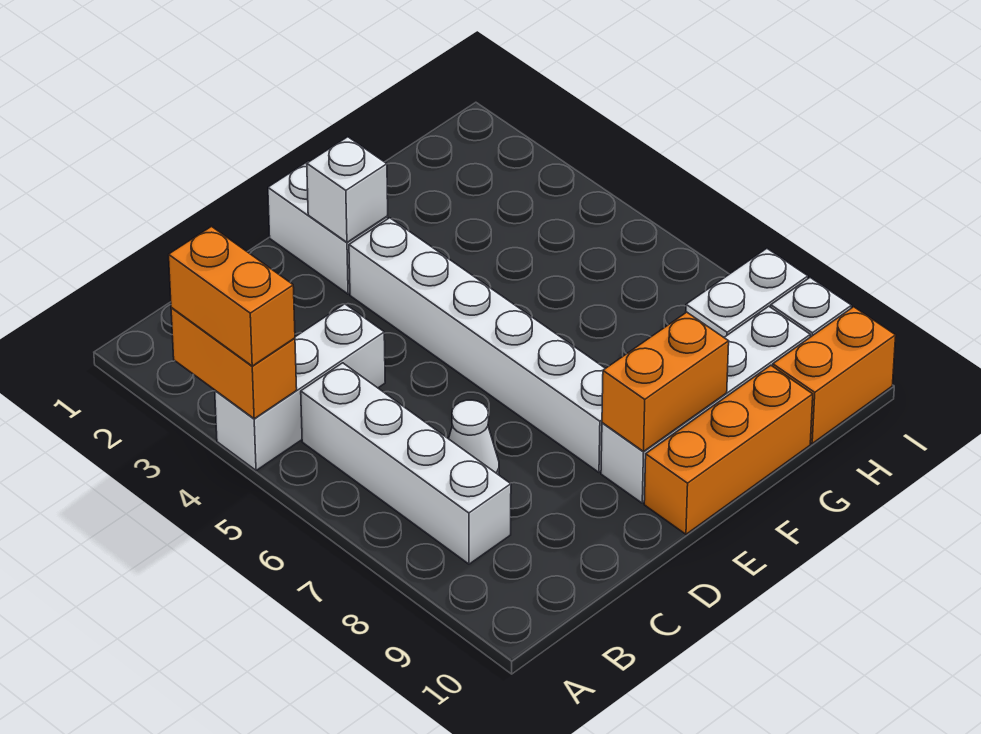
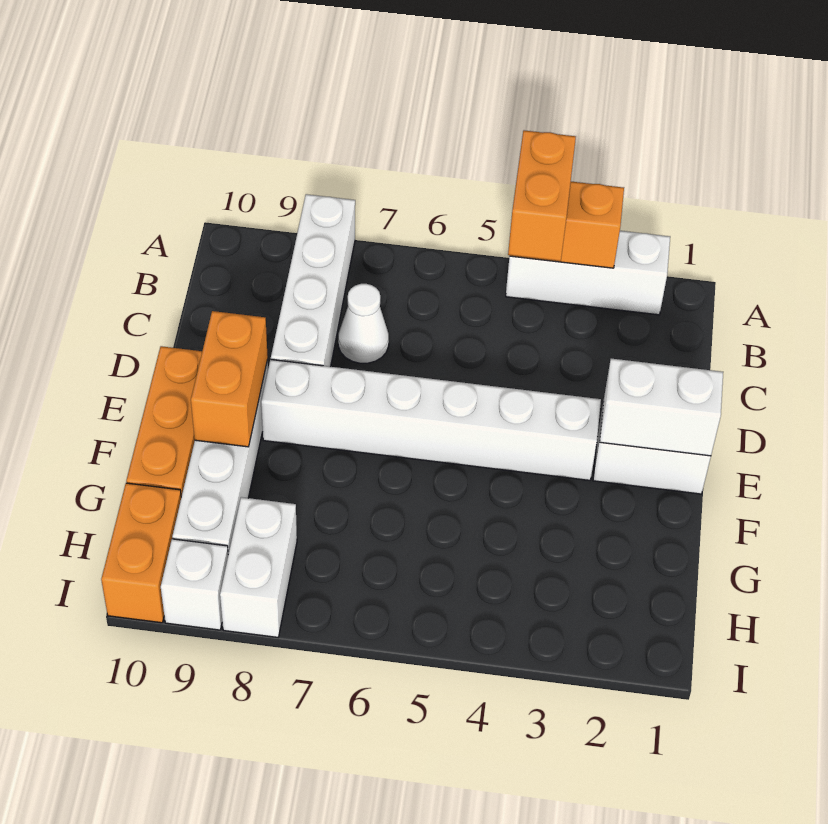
orange 1x2 brick [169,227,295,366] -> orange 1x2 brick turned to [508,130,576,261]
white 1x3 brick [215,304,385,470] -> white 1x3 brick turned to [506,231,670,315]
white 1x4 brick [301,363,511,564] -> white 1x4 brick turned to [271,194,355,367]
white 1x1 brick [307,137,388,242] -> white 1x2 brick [600,359,723,456]

